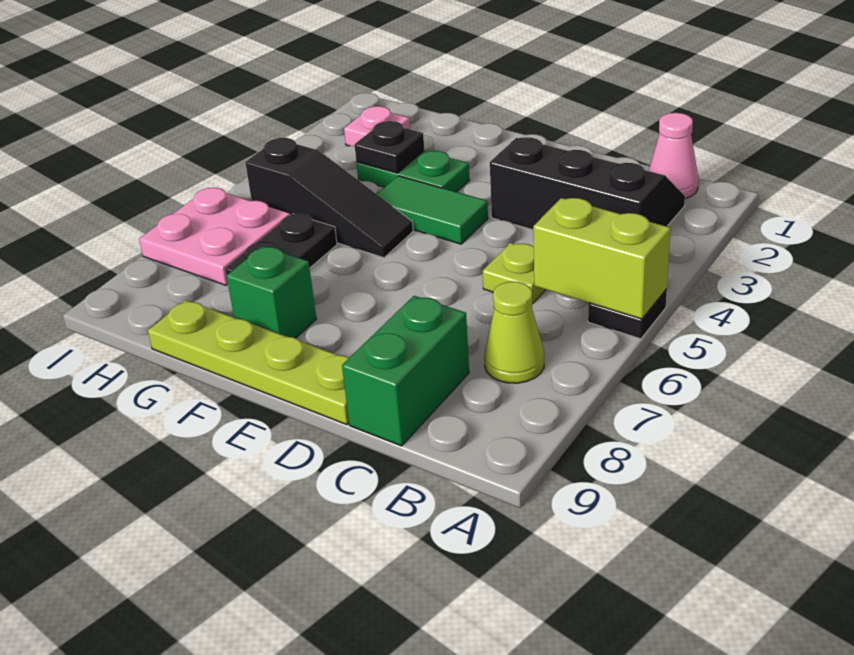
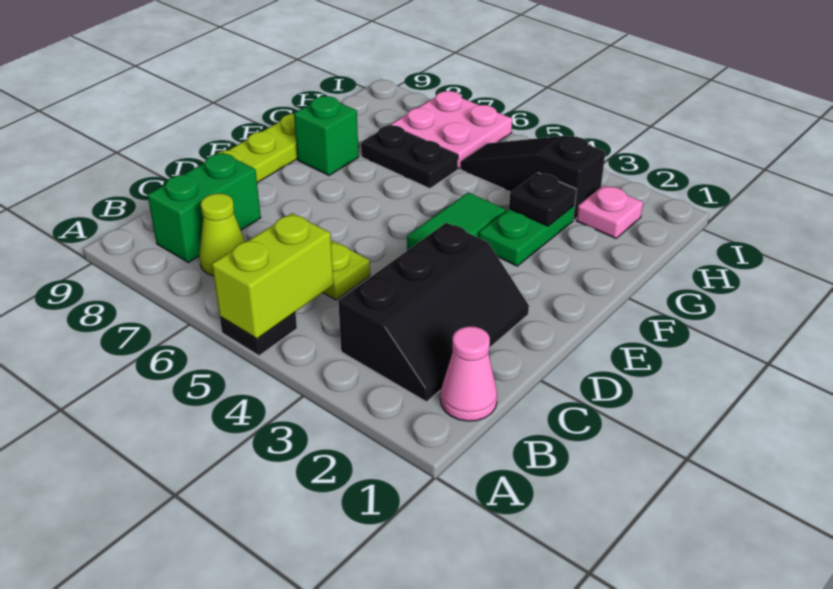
green 1x2 brick [342,296,469,446] -> green 1x2 brick turned to [148,153,261,262]
black 1x3 slope [245,138,413,258] -> black 1x3 slope turned to [461,136,605,220]

